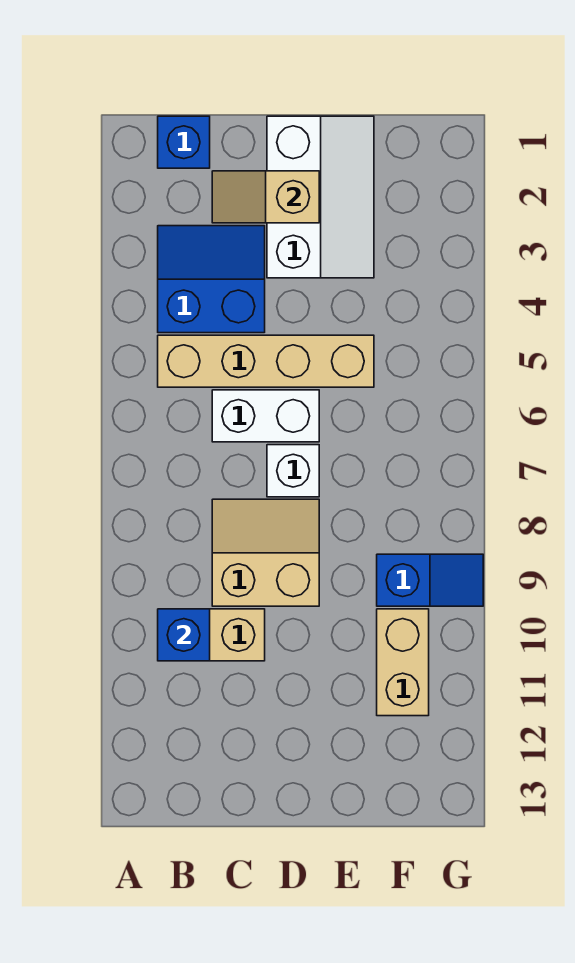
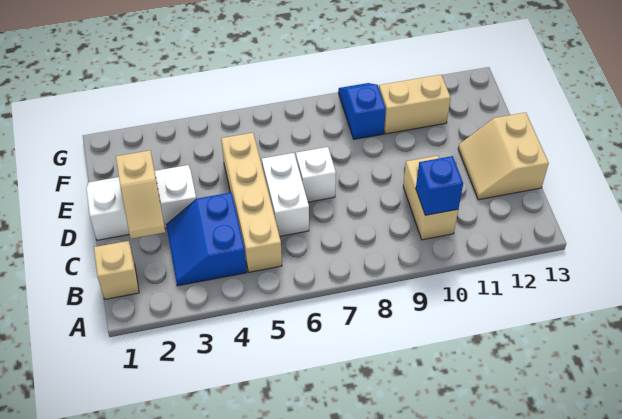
blue 1x1 brick [158,116,210,168] -> tan 1x1 brick [94,241,139,299]
tan 2x2 slope [212,499,319,606] -> tan 2x2 slope moved to [458,112,549,200]

